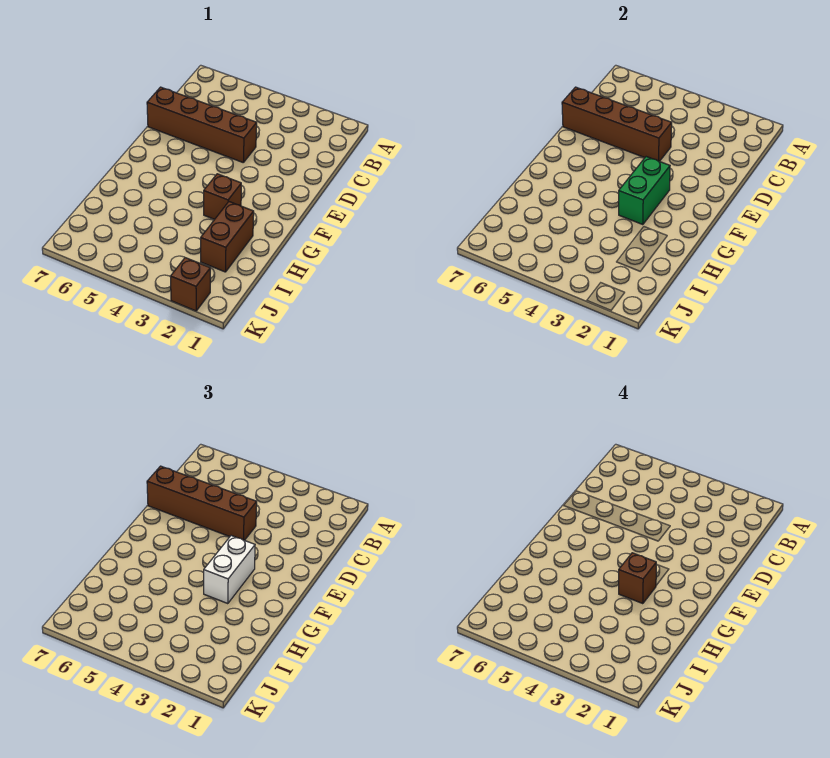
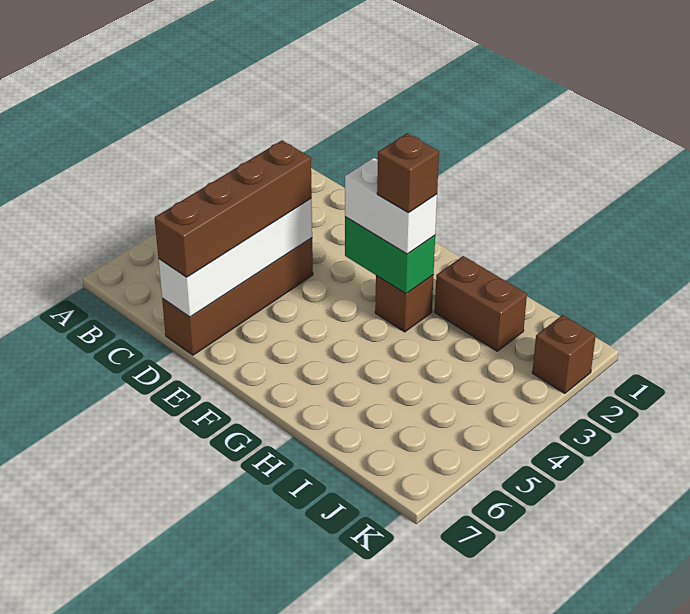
brown 1x4 brick [562,87,672,161] -> white 1x4 brick [158,199,312,317]

